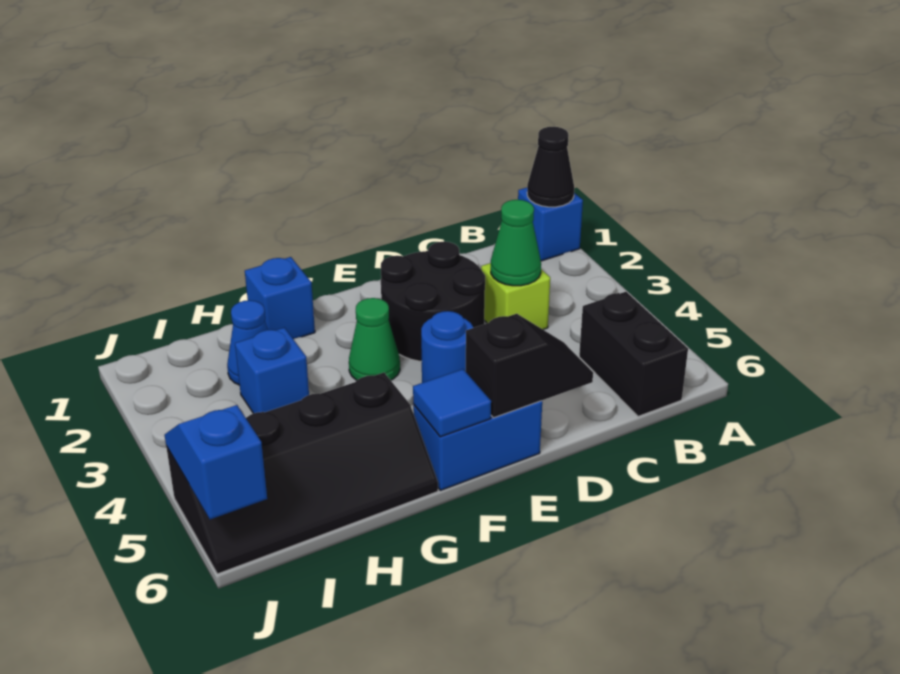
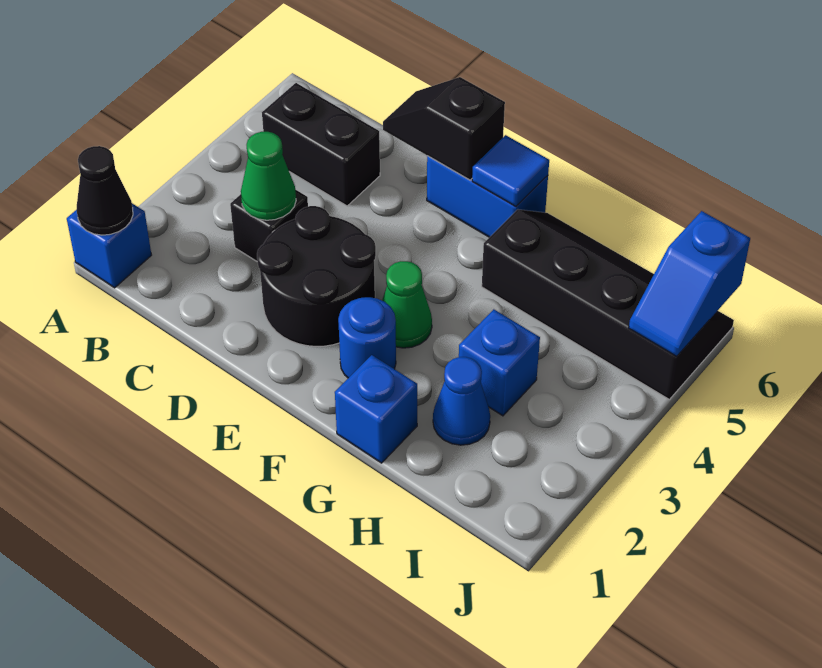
black 1x2 brick [579,292,688,416] -> black 1x2 brick turned to [262,83,380,206]
lime 1x1 brick [481,263,550,329] -> black 1x1 brick [230,189,308,261]
blue 1x1 round brick [421,311,474,383] -> blue 1x1 round brick moved to [338,297,396,378]

